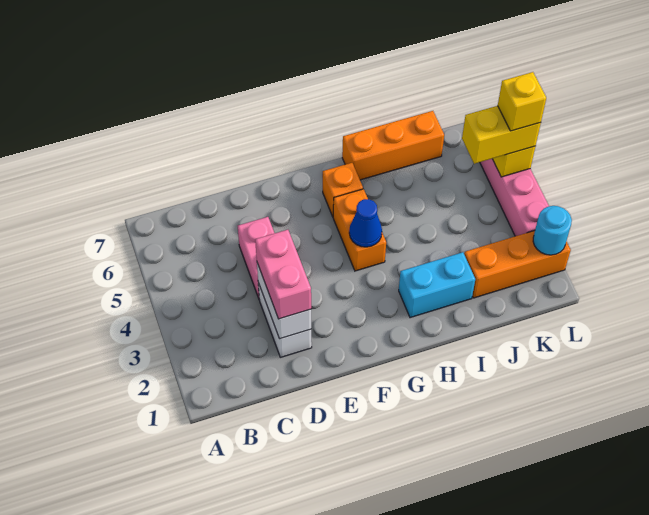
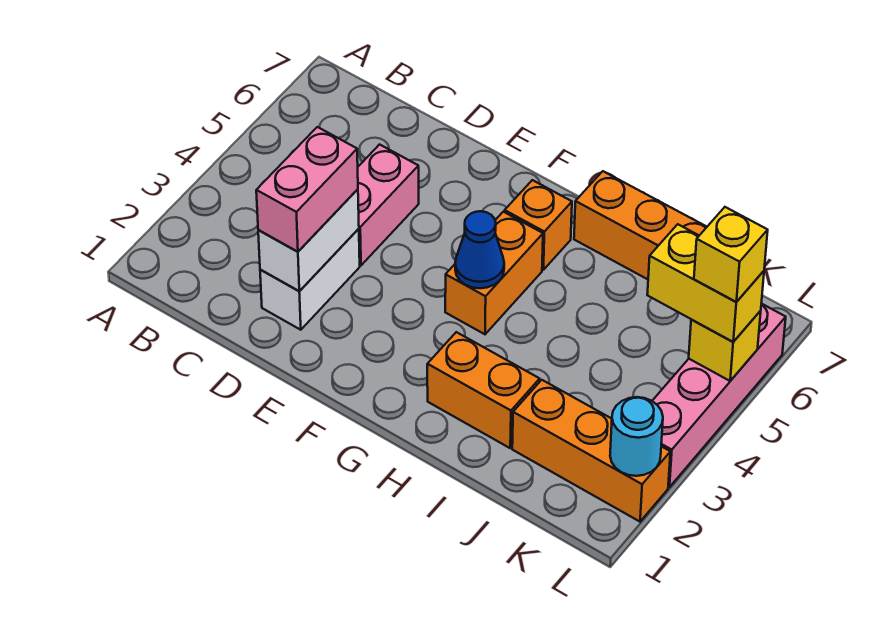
cyan 1x2 brick [399,252,475,318] -> orange 1x2 brick [427,332,540,448]

